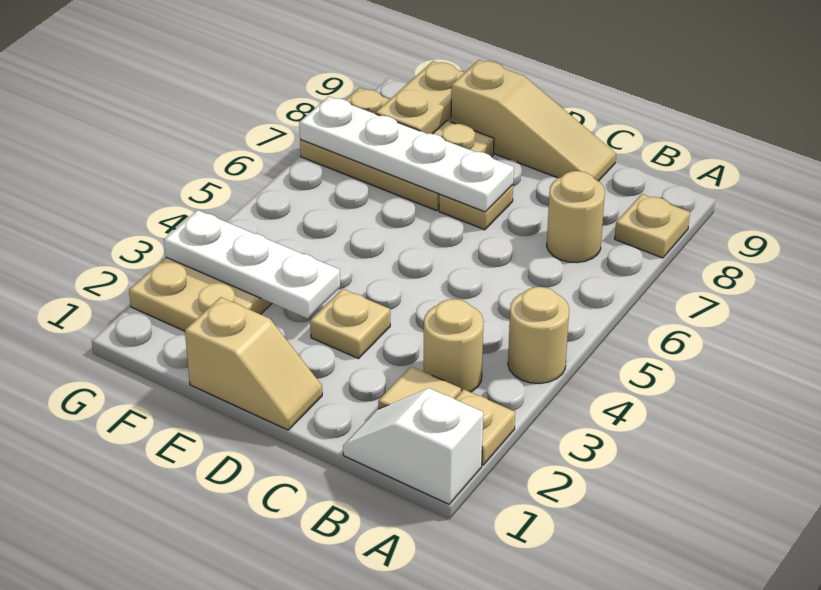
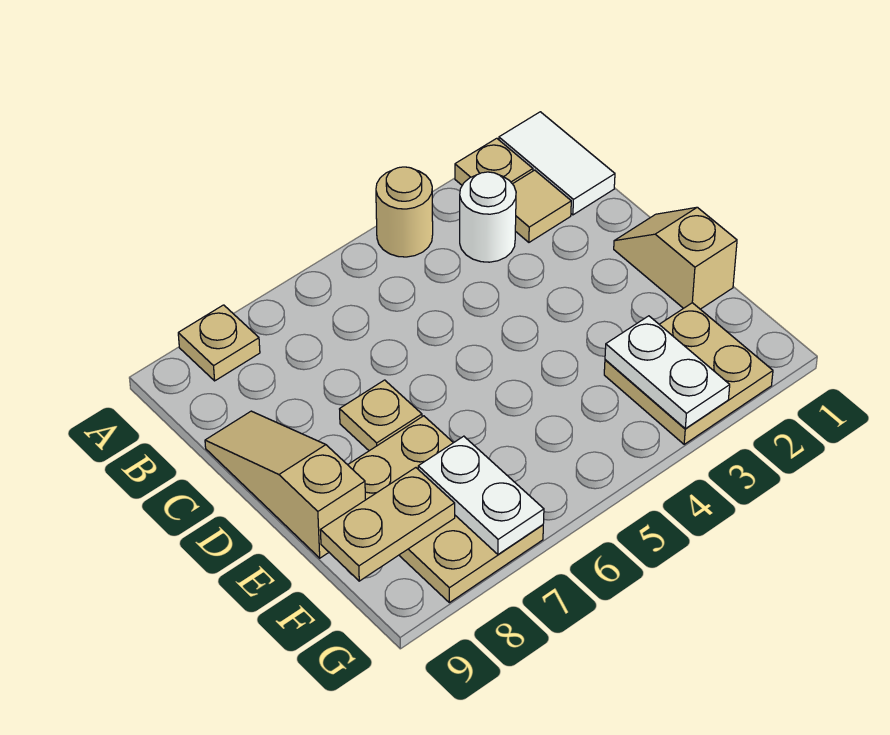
white 1x2 slope [343,388,483,504] -> white 1x2 tile [499,112,615,215]
tan 1x1 round brick [424,299,484,392] -> white 1x1 round brick [460,172,516,262]
tan 1x1 round brick [547,171,605,263] -> none
tan 1x1 plate [310,289,390,359] -> none
white 1x4 plate [299,97,514,212] -> white 1x2 plate [418,436,544,554]
white 1x3 plate [164,210,340,318] -> white 1x2 plate [605,316,730,429]

